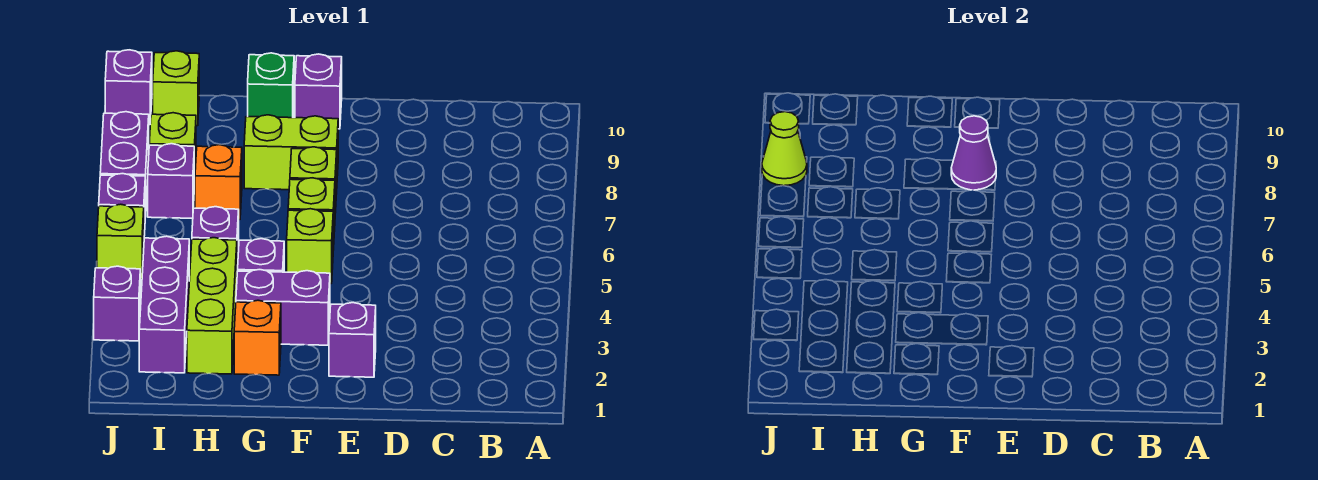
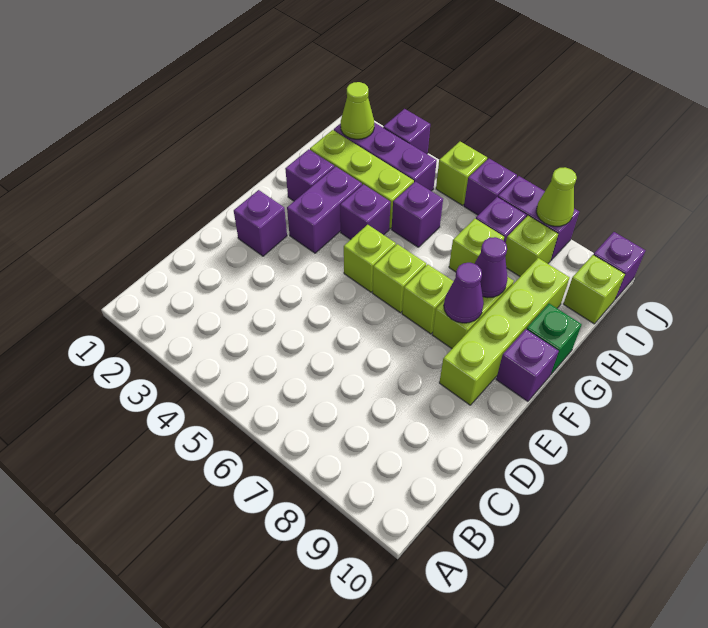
none -> lime 1x4 brick [439,258,570,405]
orange 1x1 brick [234,300,281,375] -> purple 1x1 brick [285,149,334,201]
none -> purple 1x1 cone [475,237,508,298]
orange 1x1 brick [195,145,242,220] -> lime 1x1 brick [449,219,504,272]
none -> lime 1x1 cone [341,82,374,139]

